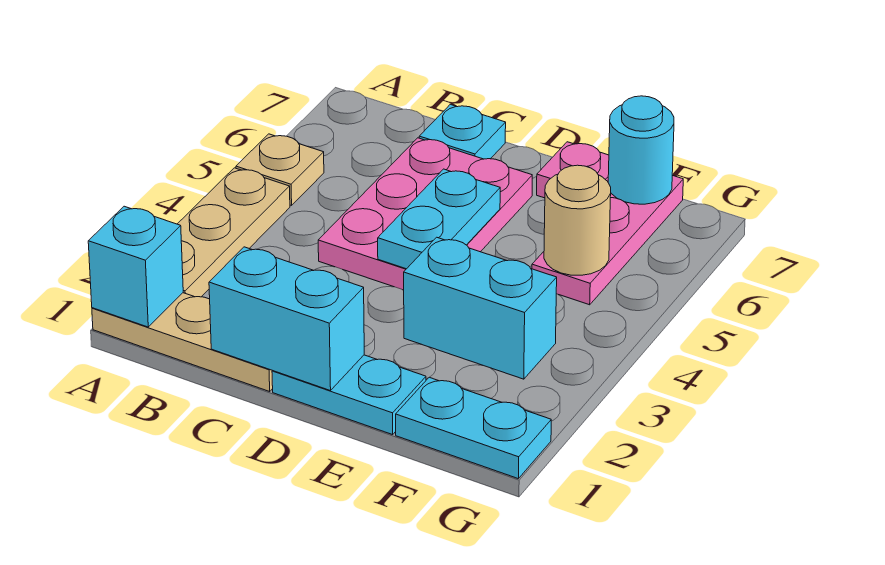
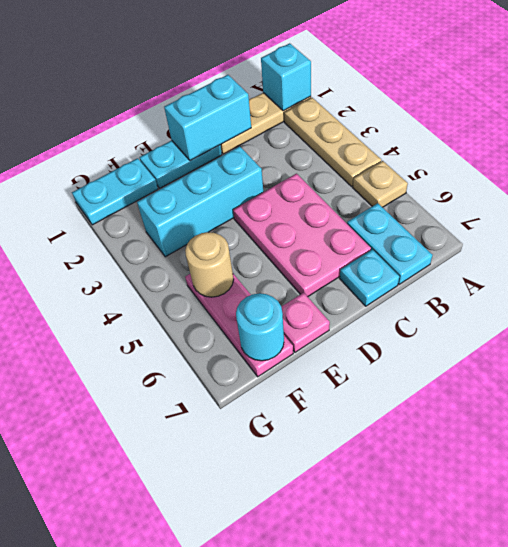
cyan 1x2 plate [378,169,500,269] -> cyan 1x2 plate moved to [347,203,432,284]
cyan 1x2 brick [404,237,557,379] -> cyan 1x3 brick [137,146,263,257]

